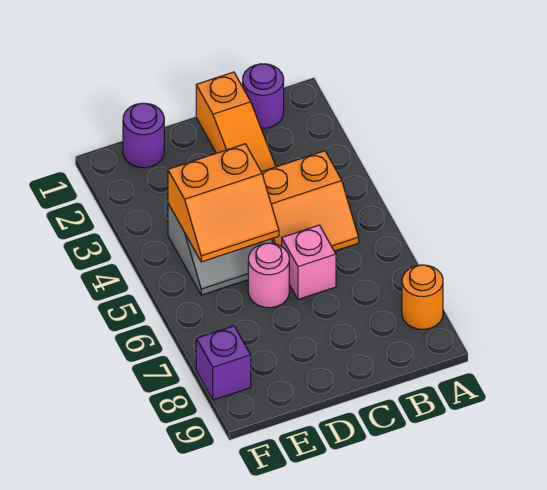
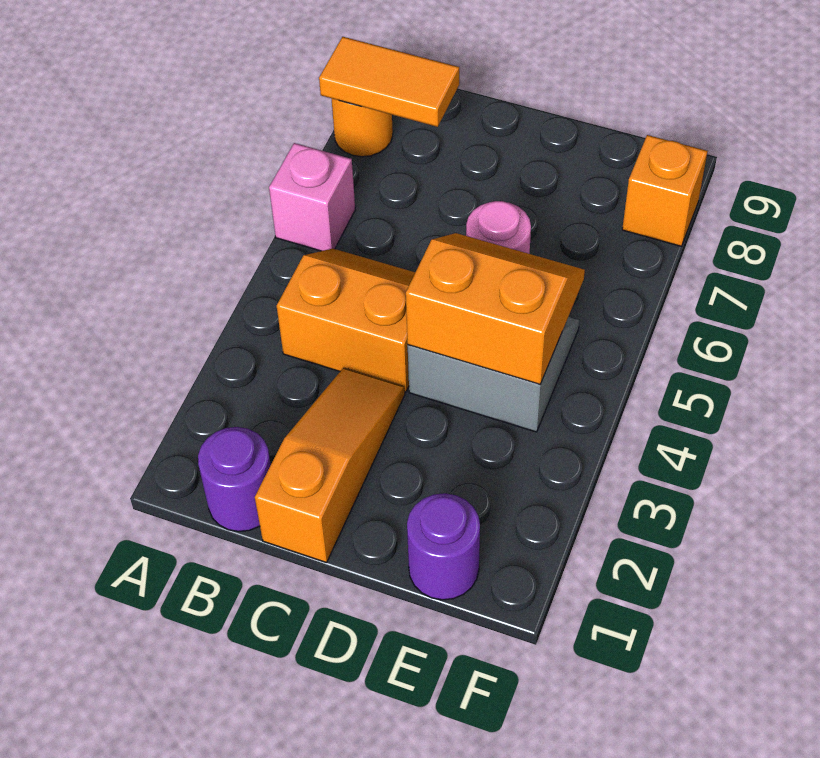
none -> orange 1x2 tile [319,37,459,127]
pink 1x1 brick [282,225,336,299] -> pink 1x1 brick moved to [269,143,355,251]
purple 1x1 brick [196,326,251,400] -> orange 1x1 brick [622,135,708,246]

